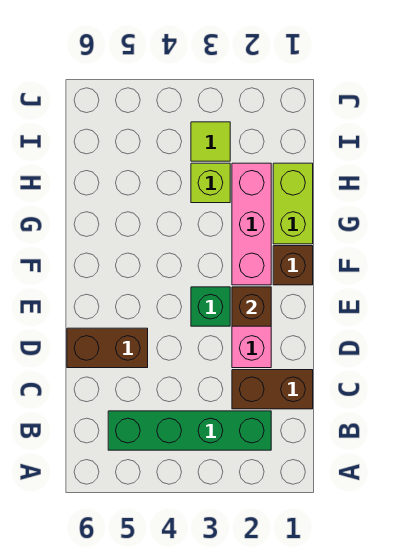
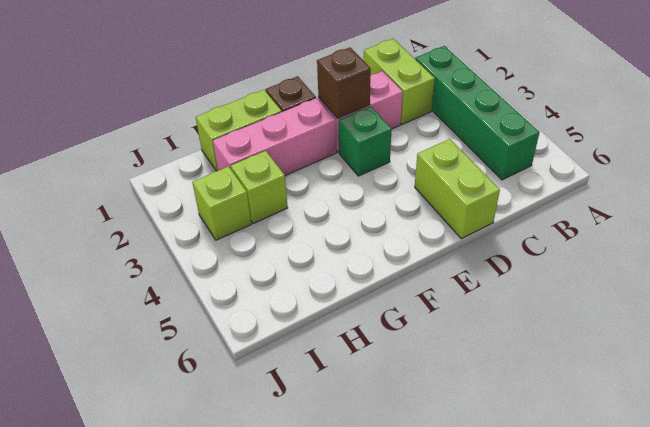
brown 1x2 brick [232,370,313,409] -> lime 1x2 brick [364,39,435,124]
brown 1x2 brick [67,328,148,368] -> lime 1x2 brick [415,139,500,239]
lime 1x1 tile [191,122,230,161] -> lime 1x1 brick [192,166,251,240]

